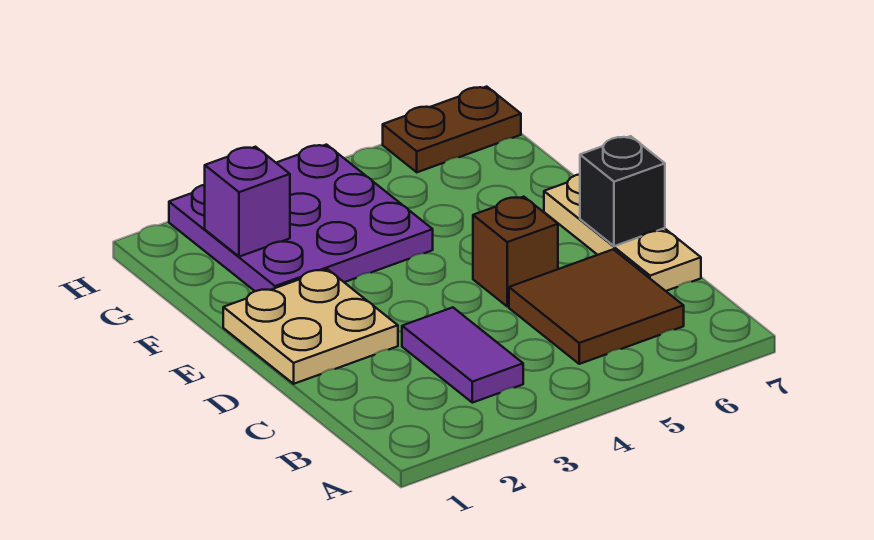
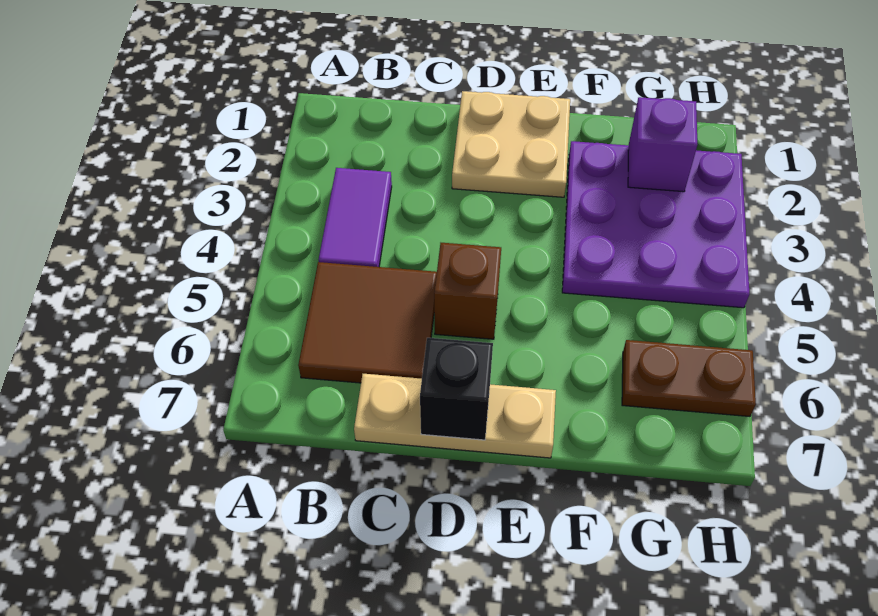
purple 1x2 tile [402,307,523,403] -> purple 1x2 tile turned to [319,168,392,267]
brown 1x2 plate [383,87,521,172] -> brown 1x2 plate turned to [622,340,756,416]

